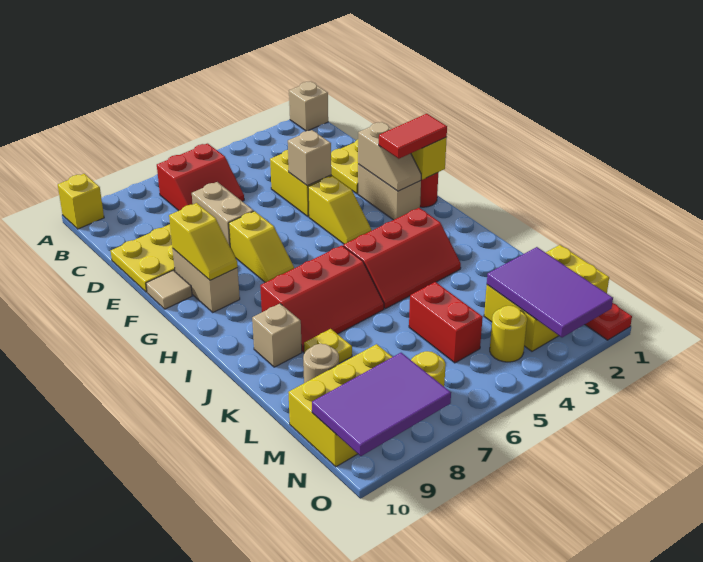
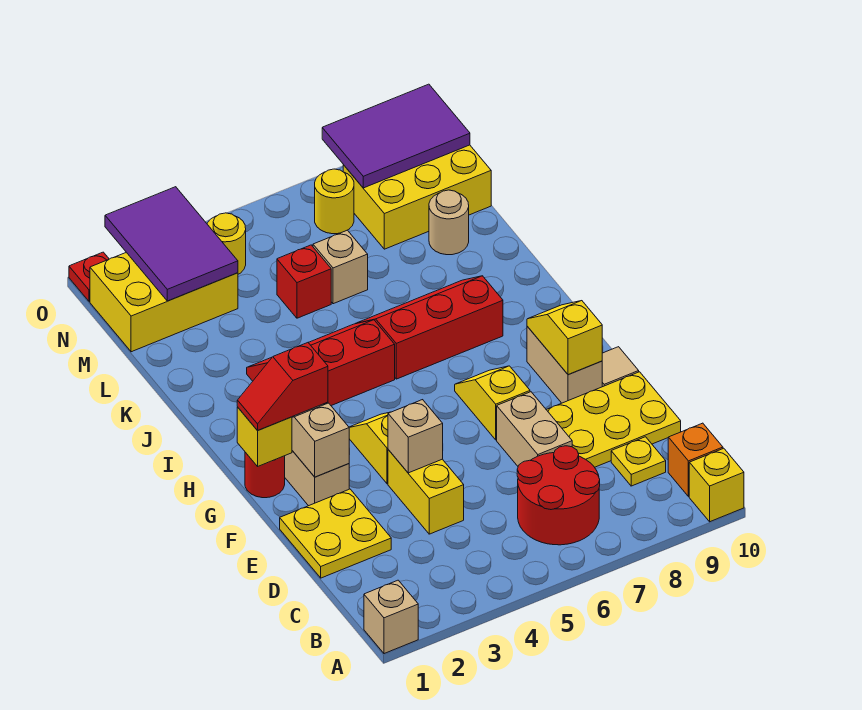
red 2x2 slope [157,144,244,211] -> red 2x2 round brick [517,446,600,545]
none -> orange 1x1 brick [668,423,723,497]
red 1x2 tile [379,114,447,159] -> red 1x2 slope [237,343,328,430]
tan 1x1 brick [252,304,302,367] -> tan 1x1 brick moved to [313,230,368,304]
yellow 1x1 plate [304,329,352,363] -> yellow 1x1 plate moved to [611,437,666,486]
red 1x2 brick [409,282,483,363] -> red 1x1 brick [277,245,331,318]

